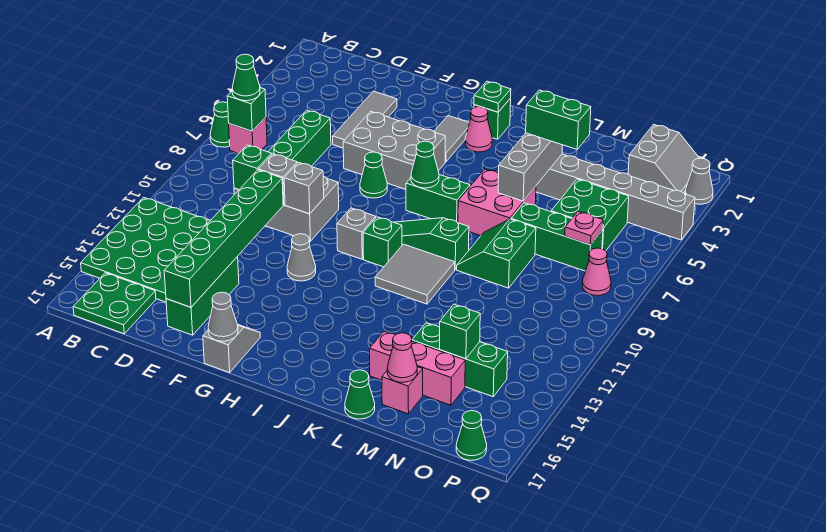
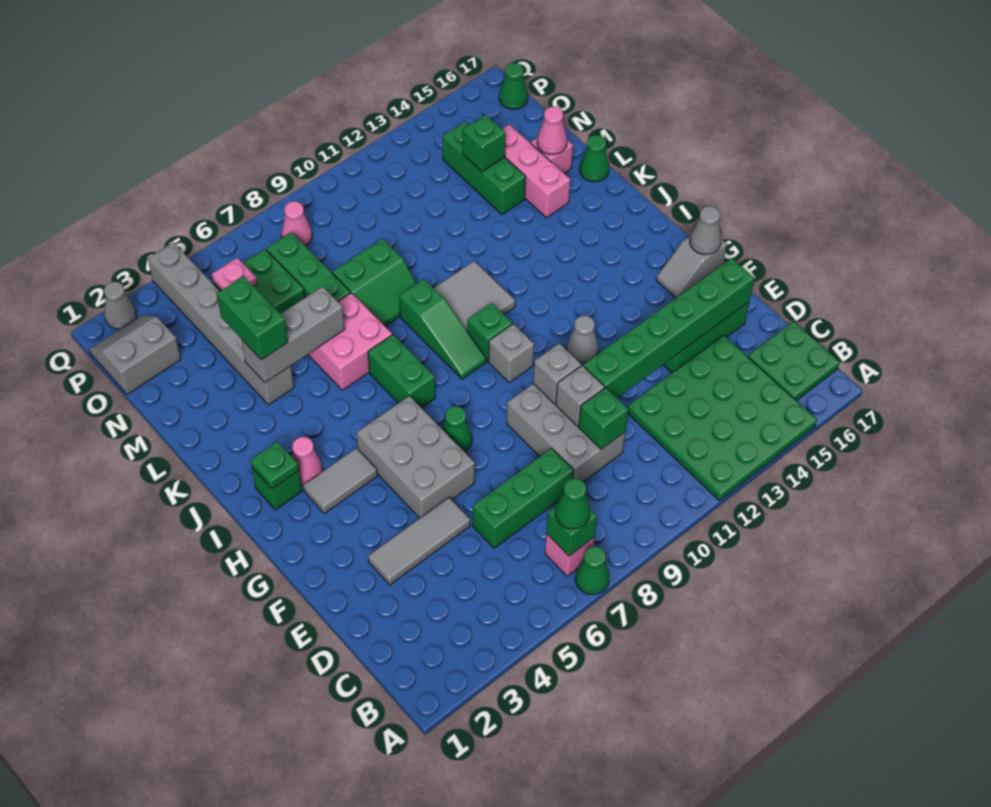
green 1x1 cone [411,141,439,188] -> none
pink 1x1 plate [565,211,603,245] -> pink 1x1 plate moved to [212,258,257,290]

